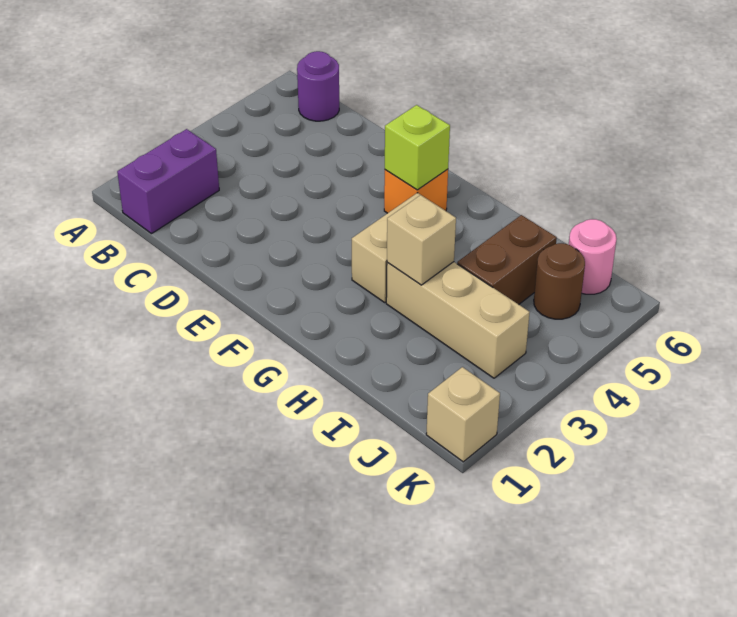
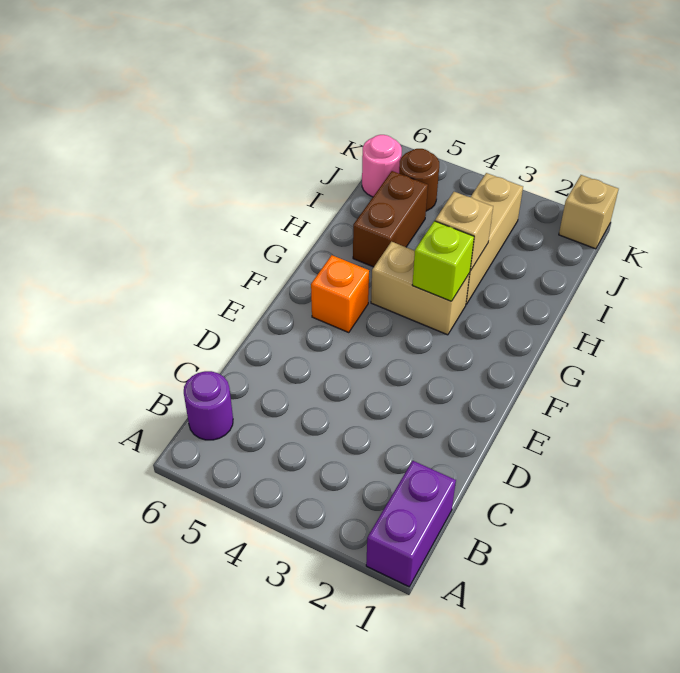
purple 1x2 brick [117,129,219,234] -> purple 1x2 brick turned to [366,461,456,587]
lime 1x1 brick [385,105,450,190] -> lime 1x1 brick moved to [412,221,474,301]
brown 1x2 brick [457,215,557,304] -> brown 1x2 brick turned to [353,171,428,267]

